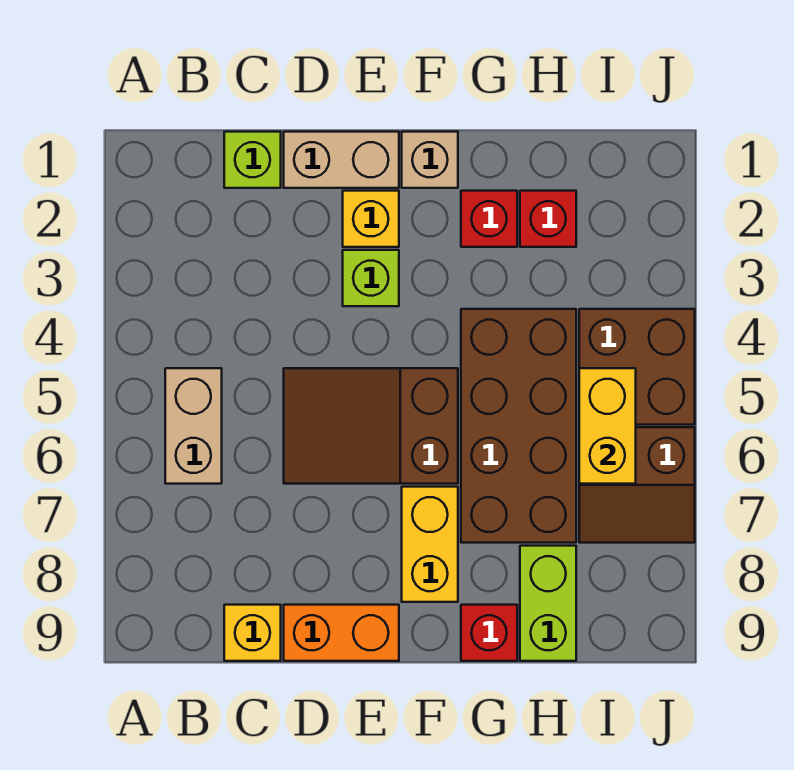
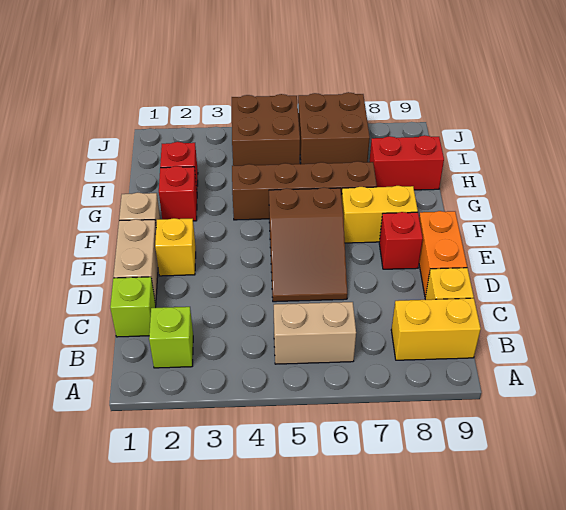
lime 1x1 brick [343,250,399,306] -> lime 1x1 brick moved to [149,307,193,368]
brown 2x4 brick [461,309,576,543] -> brown 1x4 brick [232,161,377,220]
red 1x1 brick [461,605,517,661] -> red 1x1 brick moved to [379,212,423,269]
lime 1x2 brick [520,546,576,661] -> red 1x2 brick [369,135,444,190]
yellow 1x2 brick [579,368,636,484] -> yellow 1x2 brick moved to [391,298,481,360]
brown 2x2 slope [579,427,695,543] -> brown 2x2 brick [298,92,370,164]

